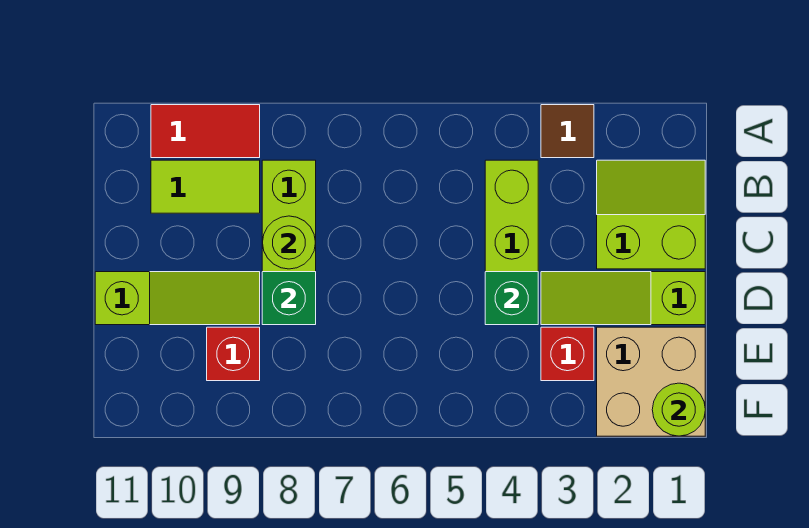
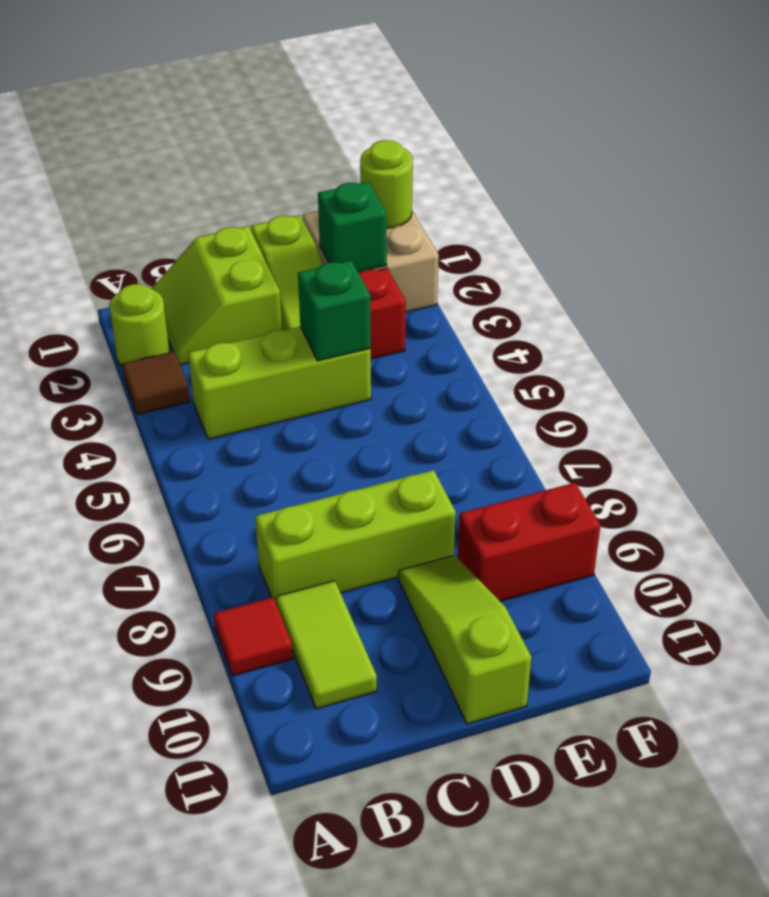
red 1x2 tile [151,105,260,158] -> red 1x1 tile [214,597,293,676]
lime 1x1 round brick [262,216,315,269] -> lime 1x1 round brick moved to [109,284,169,366]
green 1x1 brick [262,272,316,325] -> green 1x1 brick moved to [318,182,387,272]
red 1x1 brick [207,327,260,381] -> red 1x2 brick [458,483,601,601]

